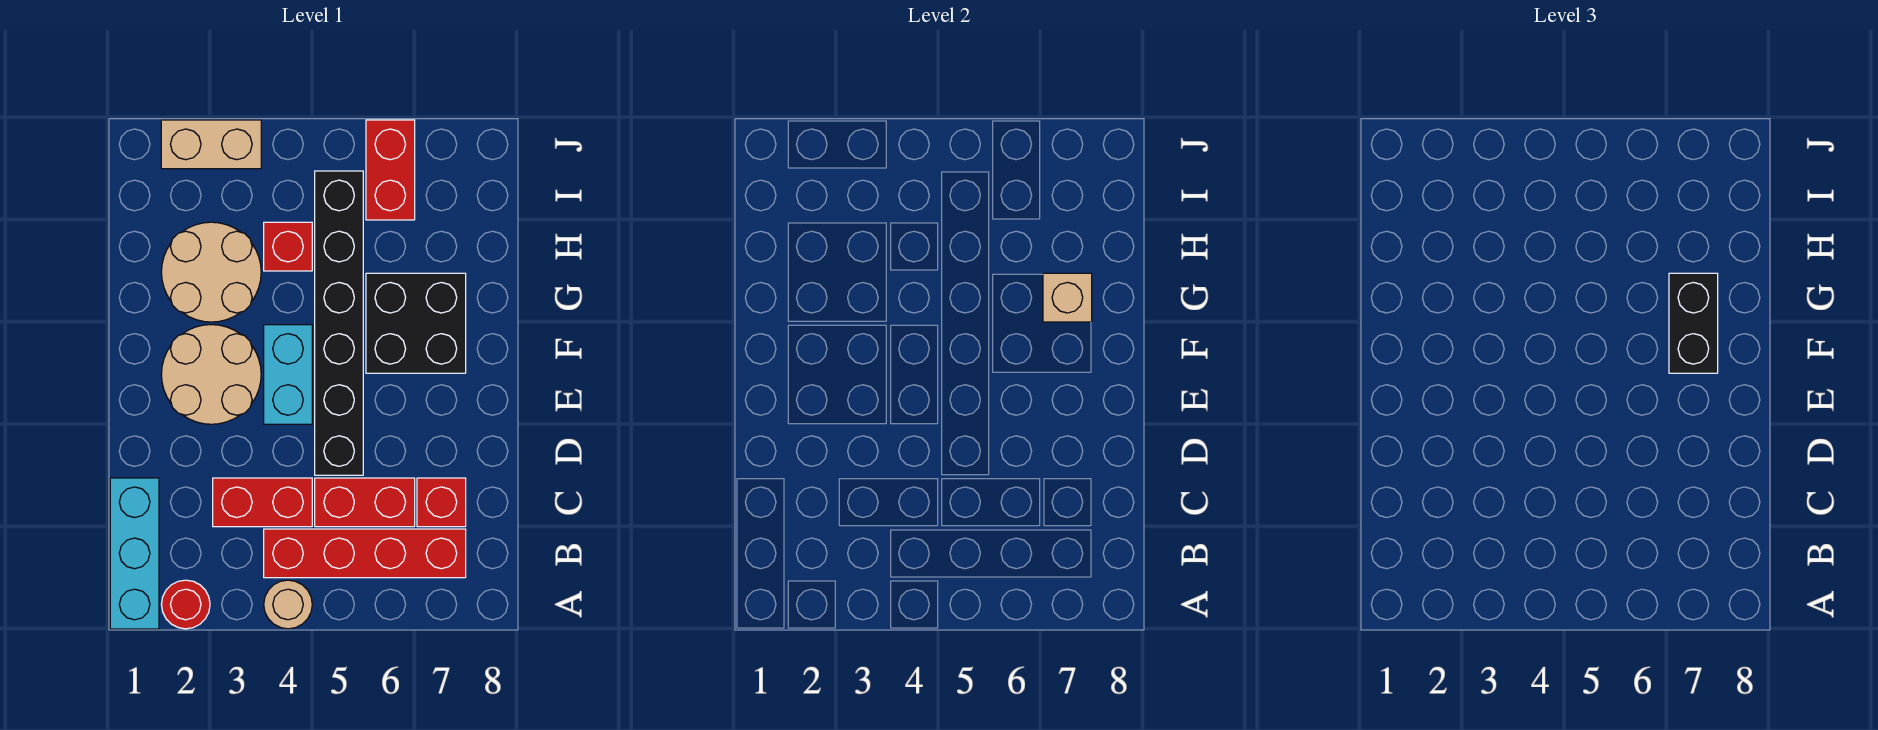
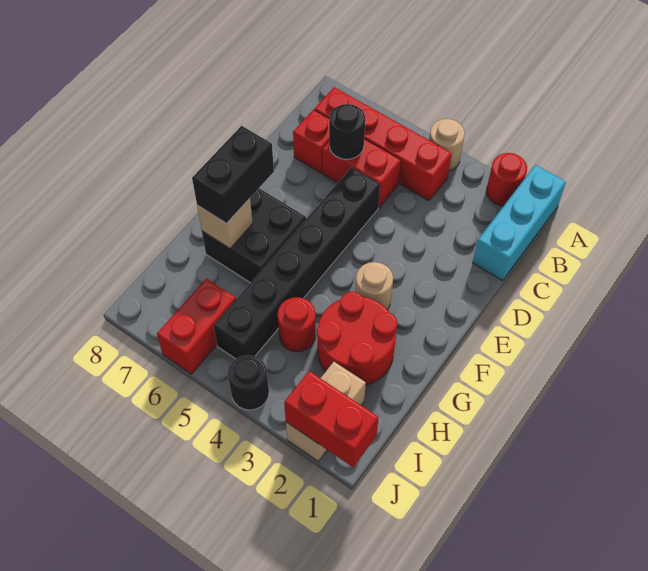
red 1x2 brick [213,478,312,527] -> red 1x2 brick moved to [284,371,379,467]
none -> black 1x1 round brick [329,104,365,159]
tan 2x2 round brick [161,325,261,424] -> tan 1x1 round brick [355,262,393,310]
cyan 1x2 brick [264,325,312,424] -> none
tan 2x2 round brick [161,222,261,322] -> red 2x2 round brick [317,292,397,385]
red 1x1 brick [264,222,312,271] -> red 1x1 round brick [277,297,316,352]
tan 1x2 brick [161,120,261,169] -> tan 1x2 brick turned to [286,362,366,461]
none -> black 1x1 round brick [228,355,269,410]

